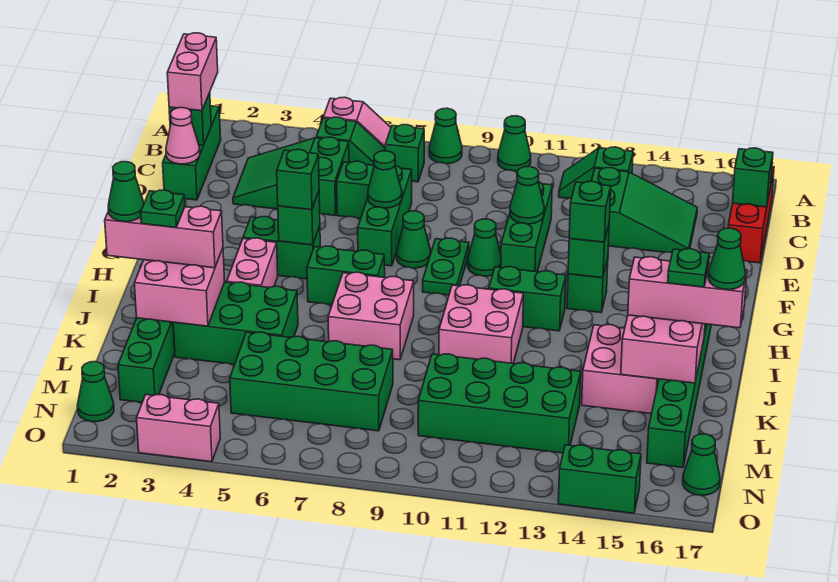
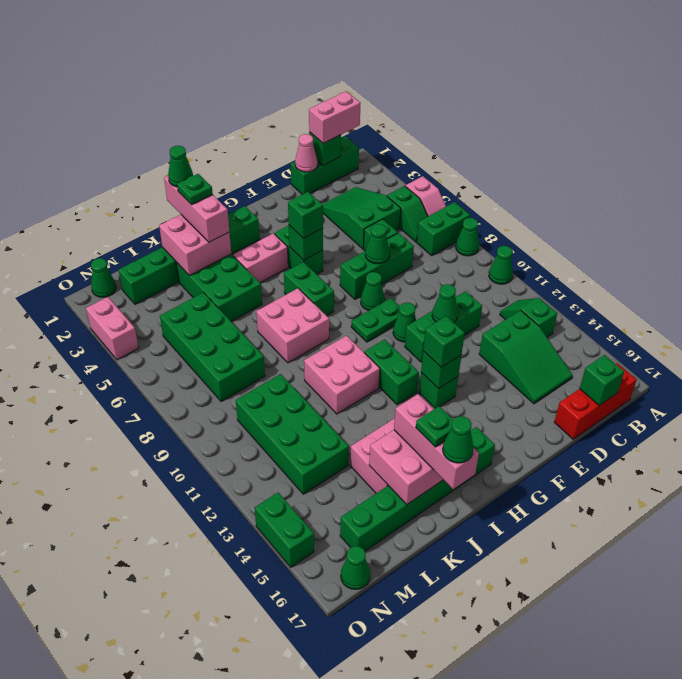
green 1x1 brick [385,125,424,182] -> green 1x2 brick [417,202,470,255]

